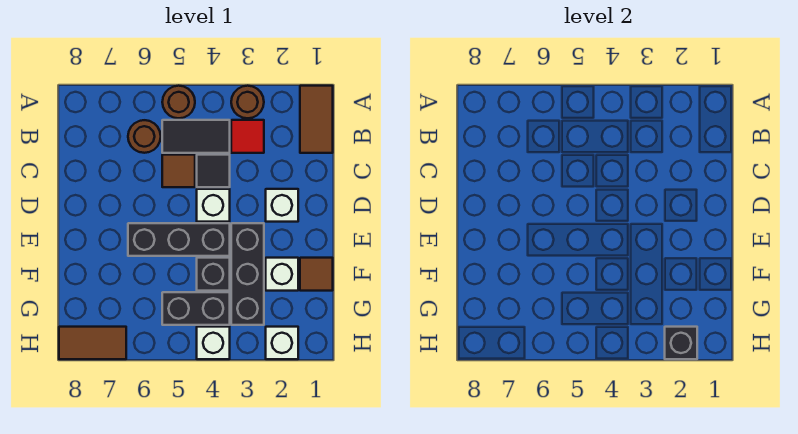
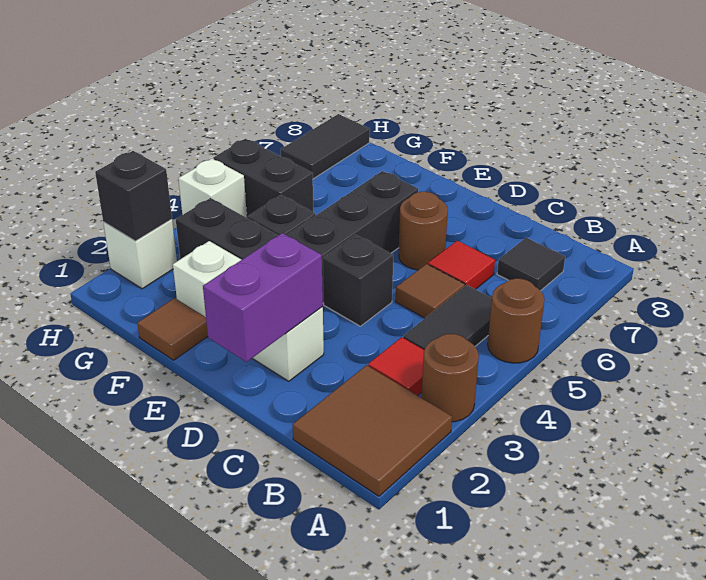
brown 1x2 tile [300,86,333,153] -> brown 2x2 tile [293,365,452,496]
brown 1x1 round brick [128,120,161,153] -> brown 1x1 round brick moved to [399,192,448,270]
black 1x1 tile [197,155,230,187] -> black 1x1 tile moved to [497,238,565,291]
none -> red 1x1 tile [428,241,495,289]
none -> purple 1x2 brick [203,233,323,362]
white 1x1 brick [197,189,230,222] -> black 1x1 brick [323,235,393,326]
black 1x2 brick [162,292,230,325] -> black 1x2 brick turned to [214,139,313,218]
brown 1x2 tile [59,327,126,359] -> black 1x2 tile [281,114,370,179]

